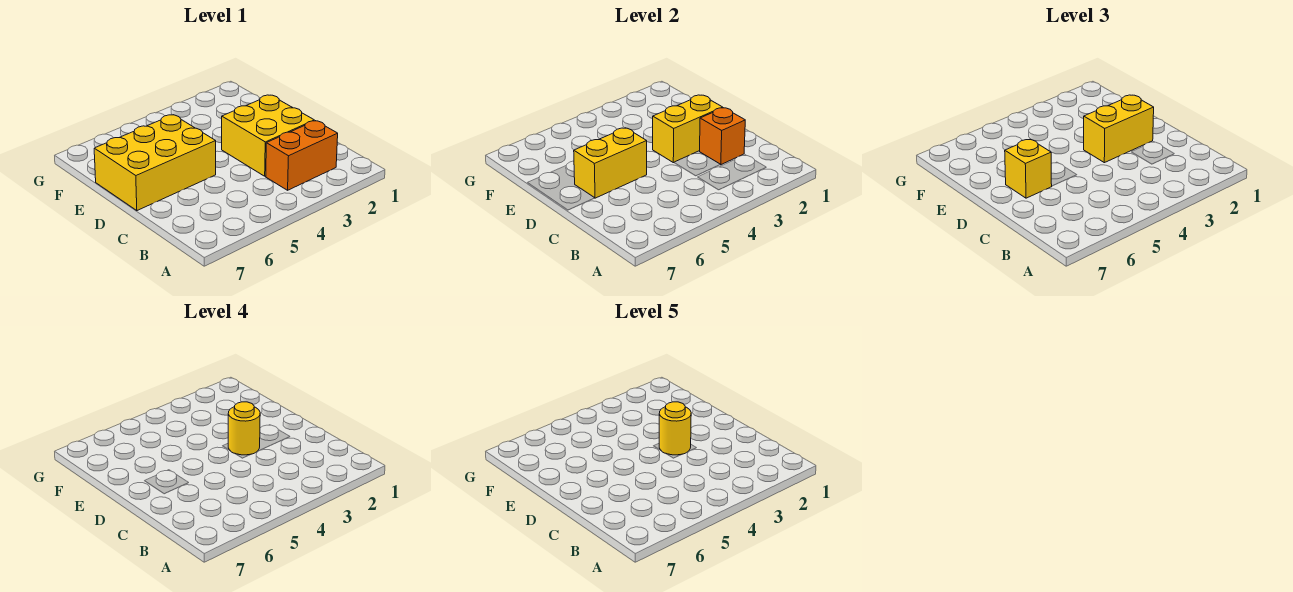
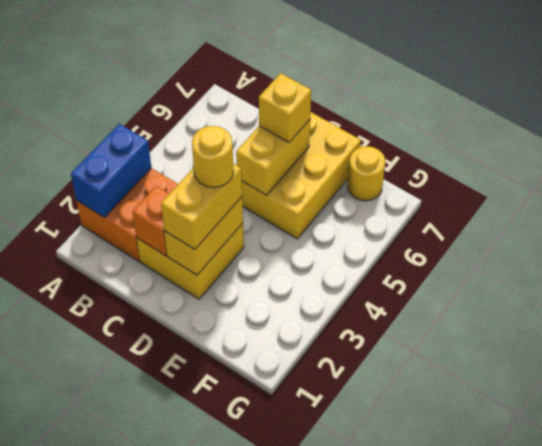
none -> blue 1x2 brick [71,124,151,217]
orange 1x2 brick [266,121,338,190] -> orange 2x2 brick [76,168,178,261]
yellow 1x1 round brick [659,402,691,455] -> yellow 1x1 round brick moved to [348,146,385,201]

